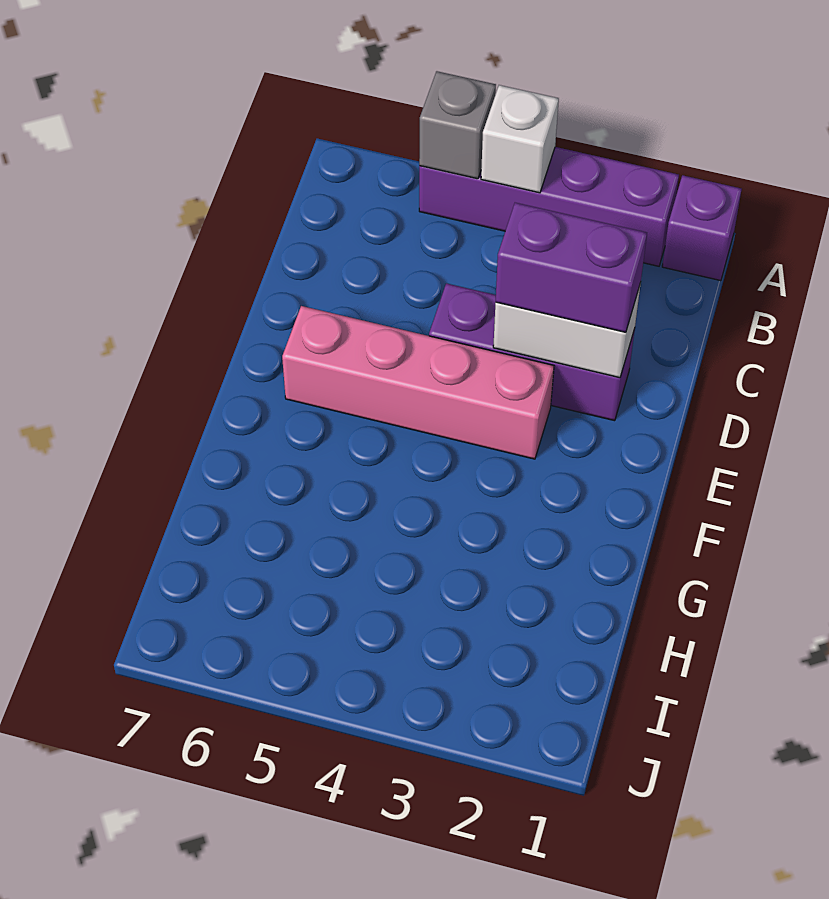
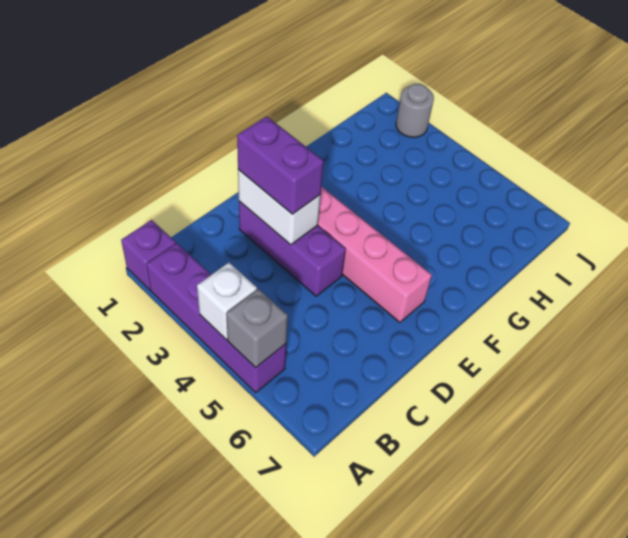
none -> grey 1x1 round brick [396,84,434,137]

